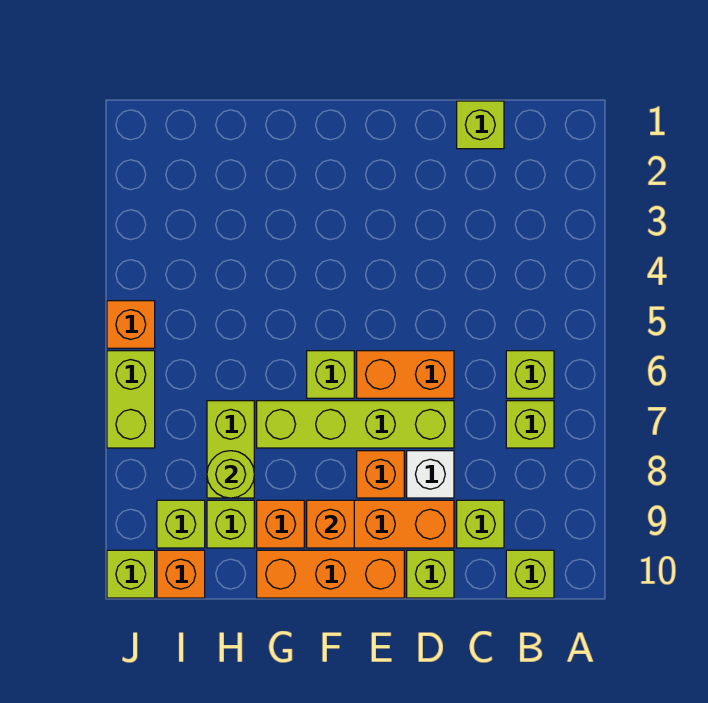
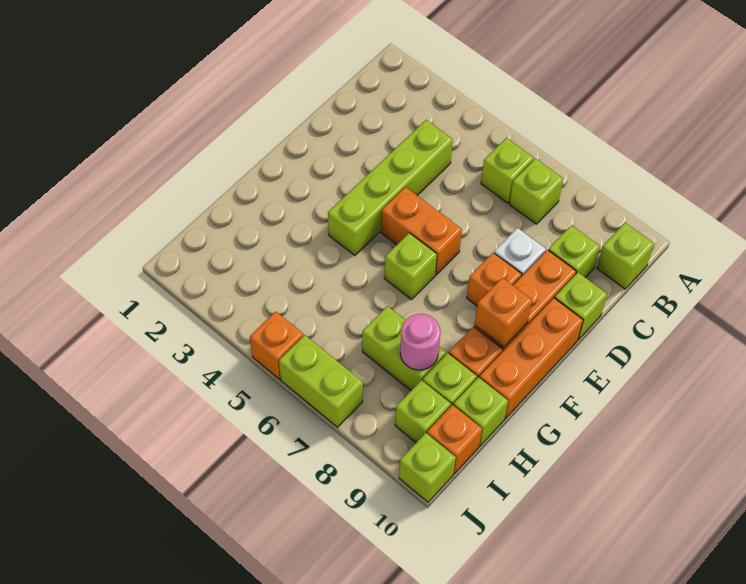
lime 1x1 brick [457,101,504,149] -> lime 1x1 brick moved to [453,377,508,446]
orange 1x2 brick [357,351,454,398] -> orange 1x2 brick turned to [381,187,462,275]
lime 1x4 brick [257,401,454,448] -> lime 1x4 brick moved to [328,120,453,255]
lime 1x1 round brick [207,451,254,498] -> pink 1x1 round brick [400,314,440,370]

